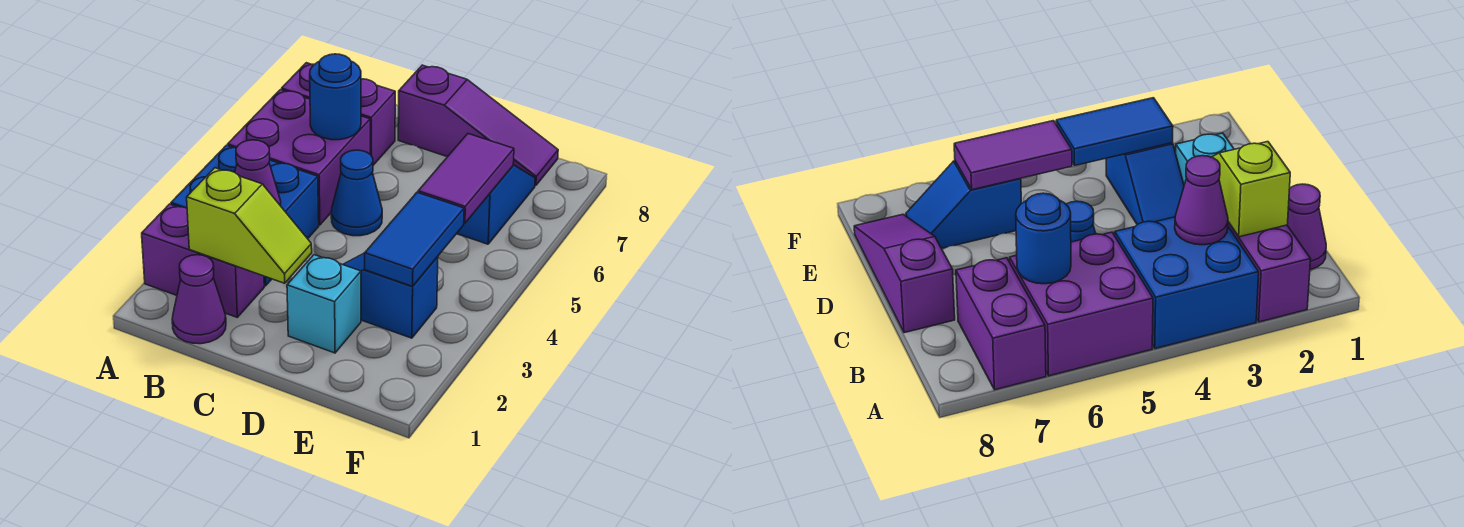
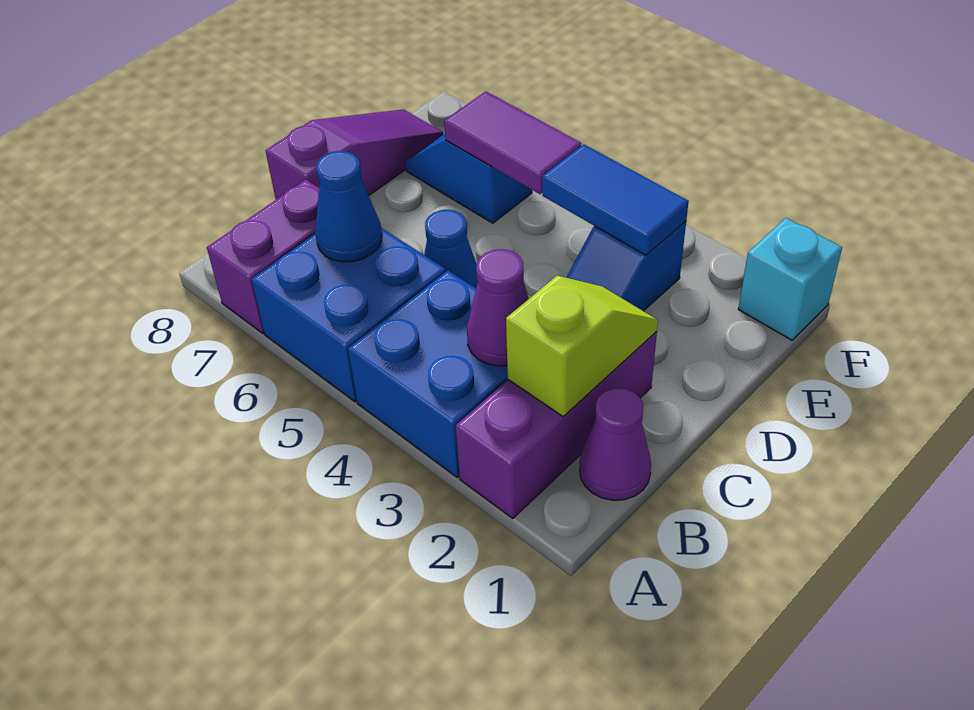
purple 1x2 brick [142,204,264,317] -> purple 1x3 brick [456,332,657,518]
purple 2x2 brick [228,90,370,225] -> blue 2x2 brick [251,228,446,402]
blue 1x1 round brick [310,54,361,140] -> blue 1x1 cone [315,151,382,262]
cyan 1x1 brick [287,255,361,353] -> cyan 1x1 brick moved to [738,218,842,340]

